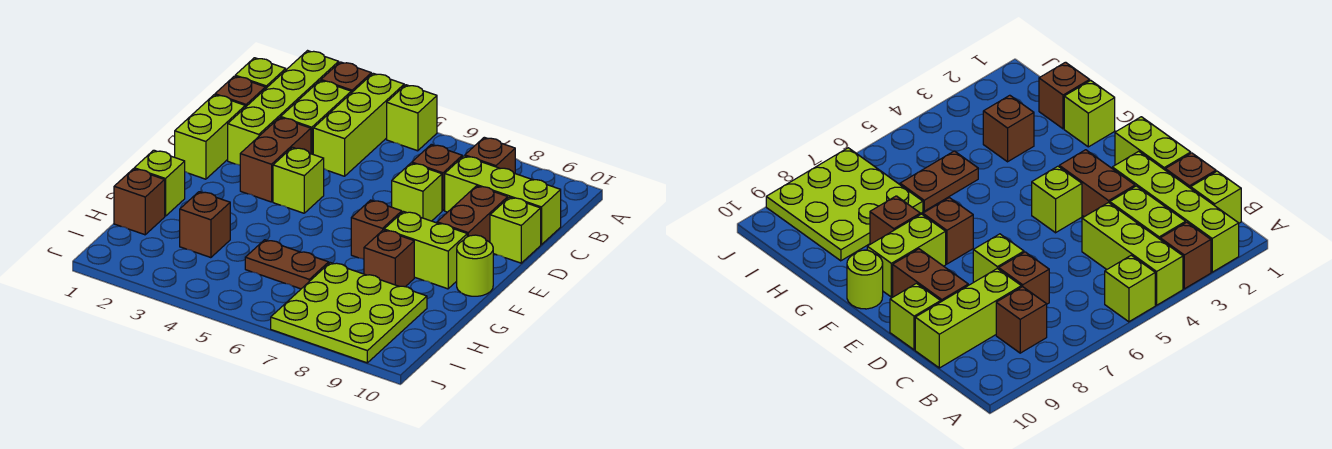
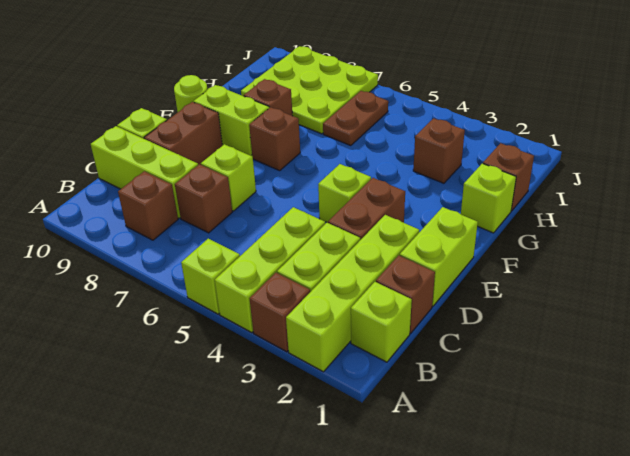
brown 1x2 plate [245,240,329,289] -> brown 1x2 plate turned to [323,91,388,146]

